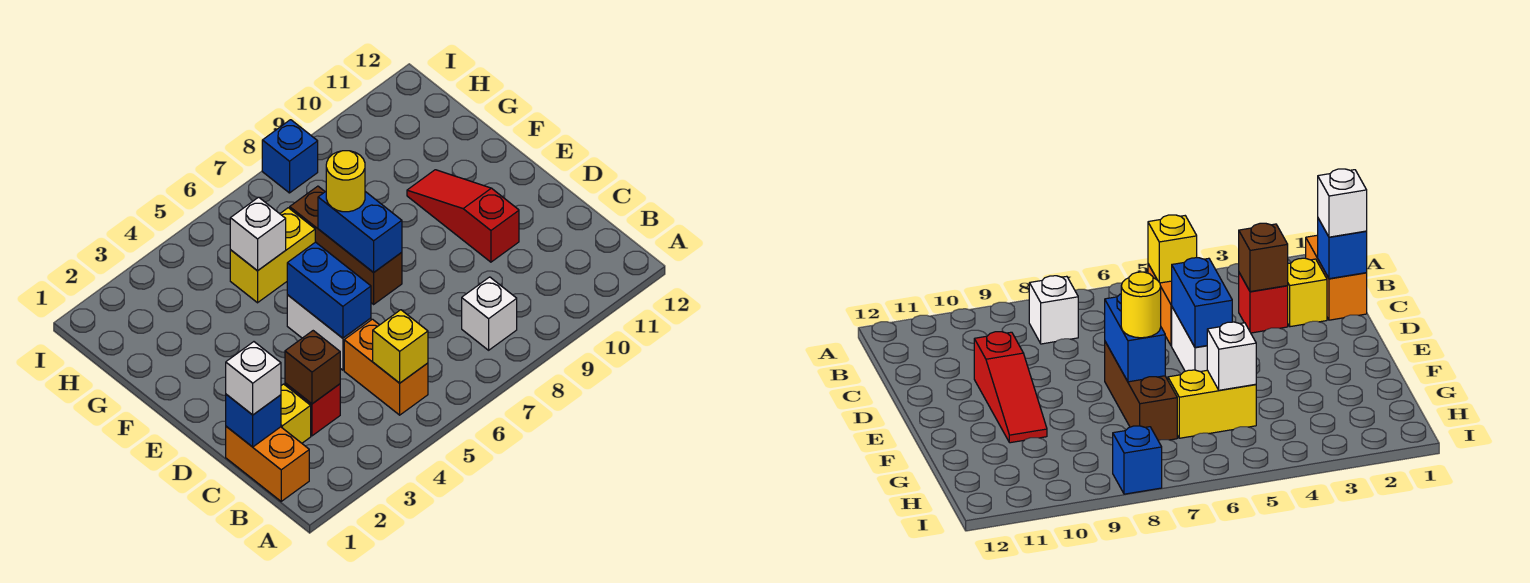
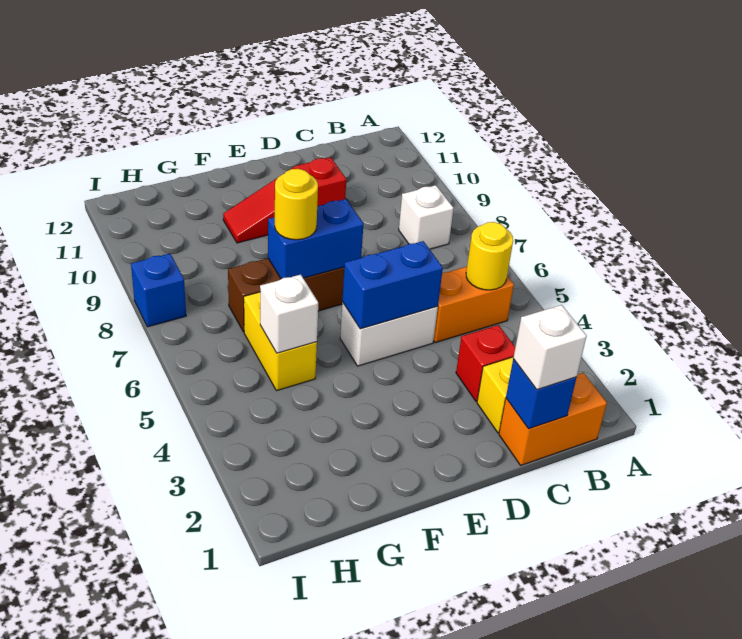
yellow 1x1 brick [373,310,428,383] -> yellow 1x1 round brick [466,222,513,290]
brown 1x1 brick [285,331,340,404] -> none

